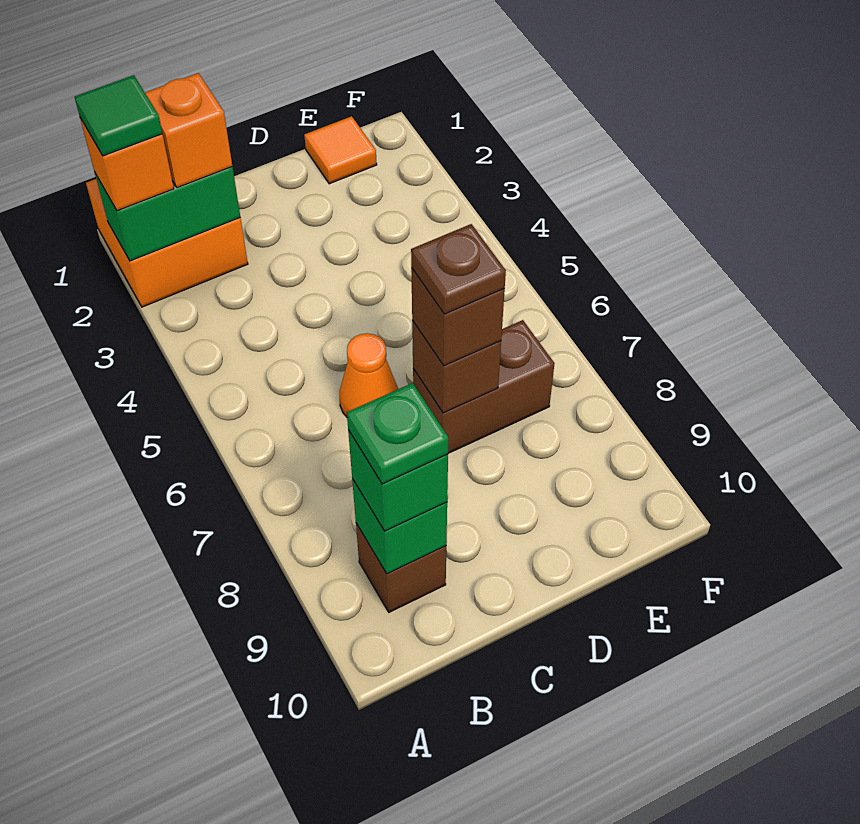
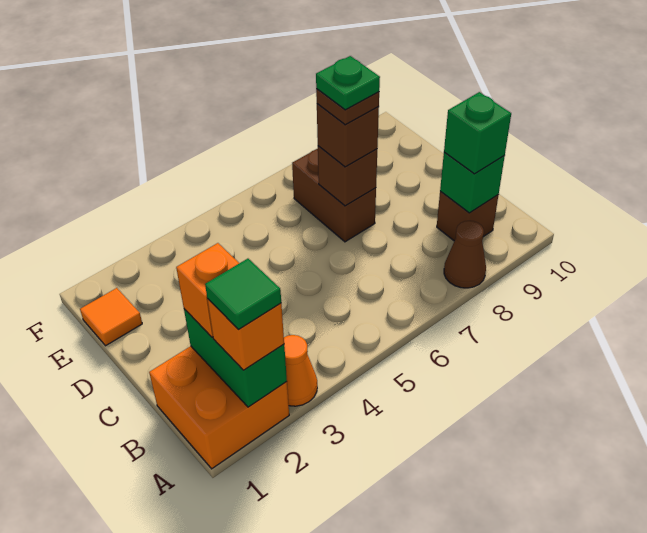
none -> brown 1x1 cone [444,221,486,288]
green 1x1 plate [347,383,448,484] -> green 1x1 plate moved to [316,56,380,110]
orange 1x1 cone [340,333,398,417] -> orange 1x1 cone moved to [284,335,317,406]

